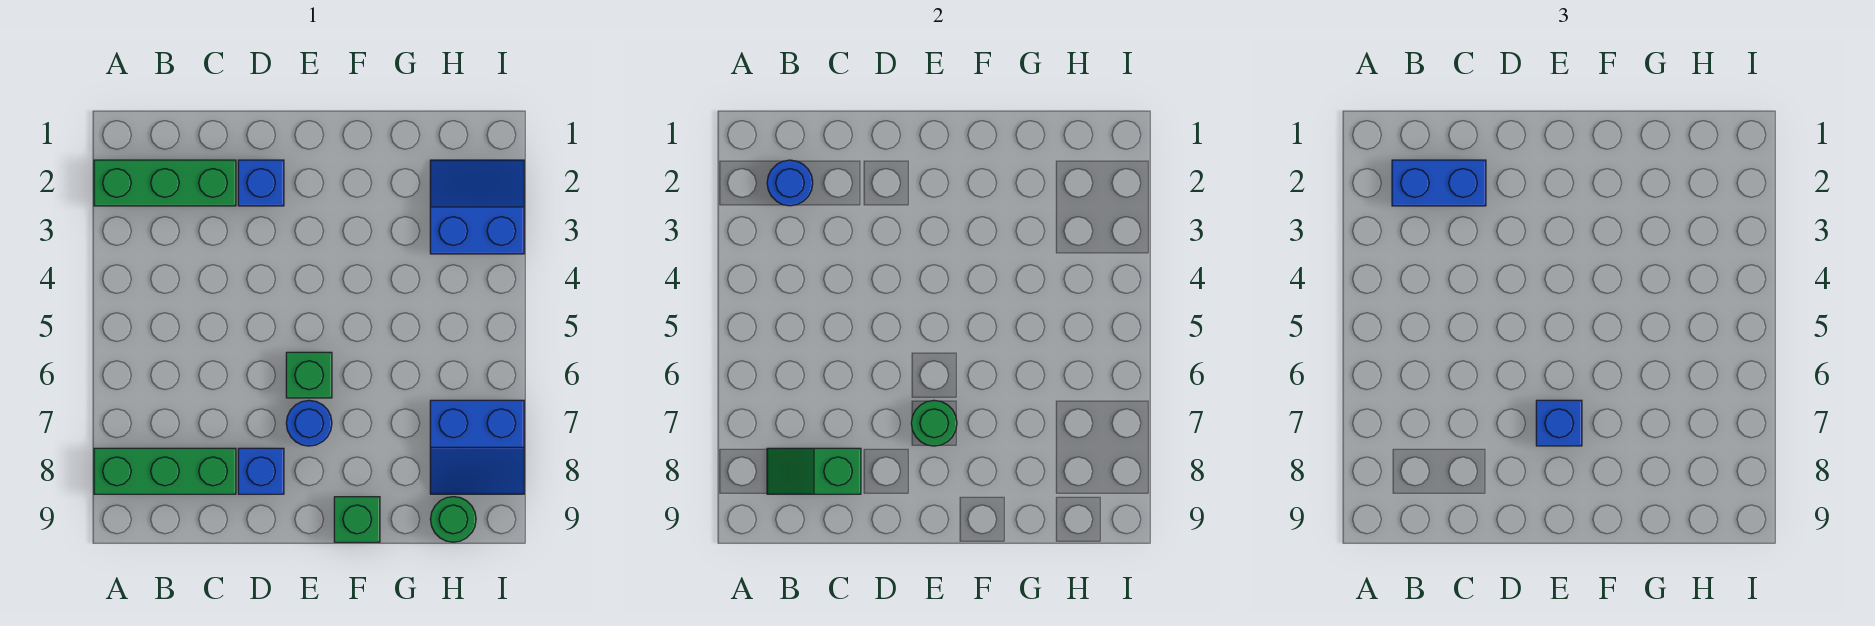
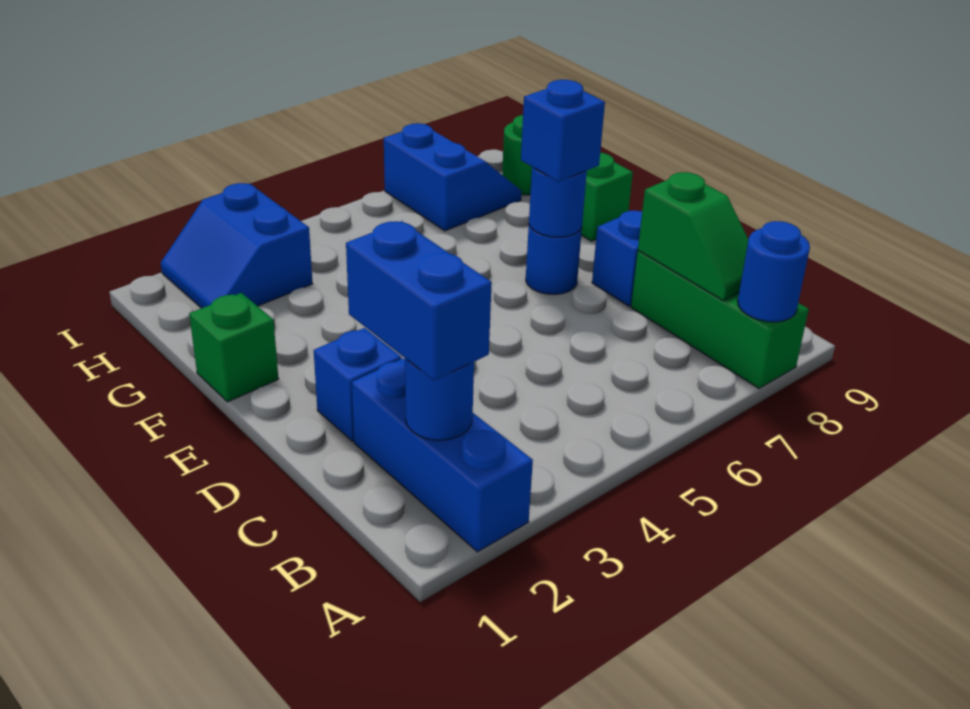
green 1x3 brick [94,160,236,206] -> blue 1x3 brick [352,358,533,552]
none -> blue 1x1 round brick [738,221,810,322]
green 1x1 brick [286,352,332,398] -> green 1x1 brick moved to [189,293,278,402]
green 1x1 round brick [911,400,957,446] -> blue 1x1 round brick [529,167,587,237]

